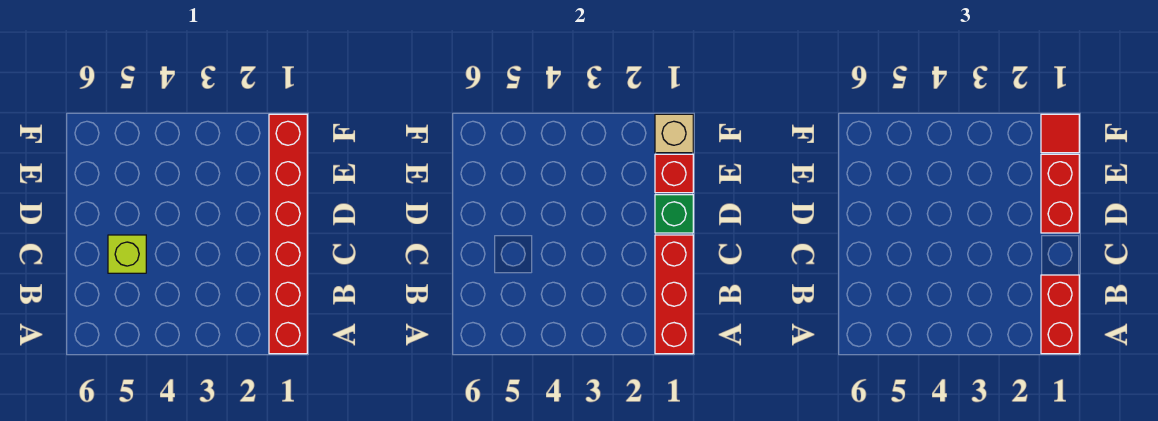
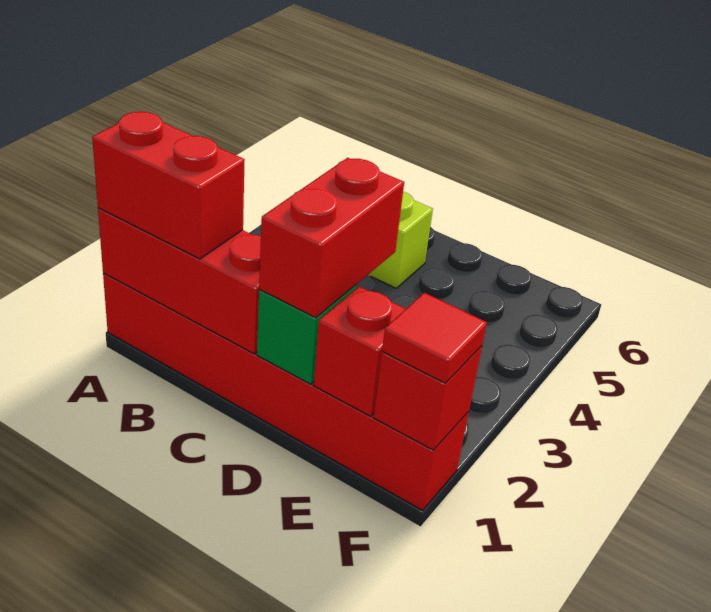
red 1x2 brick [1041,154,1079,233] -> red 1x2 brick turned to [259,158,404,318]
tan 1x1 brick [655,114,693,153] -> red 1x1 brick [374,346,482,450]

